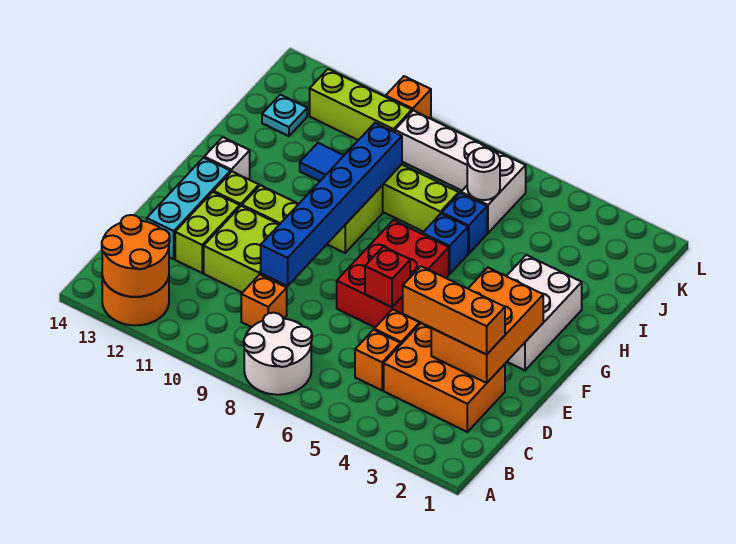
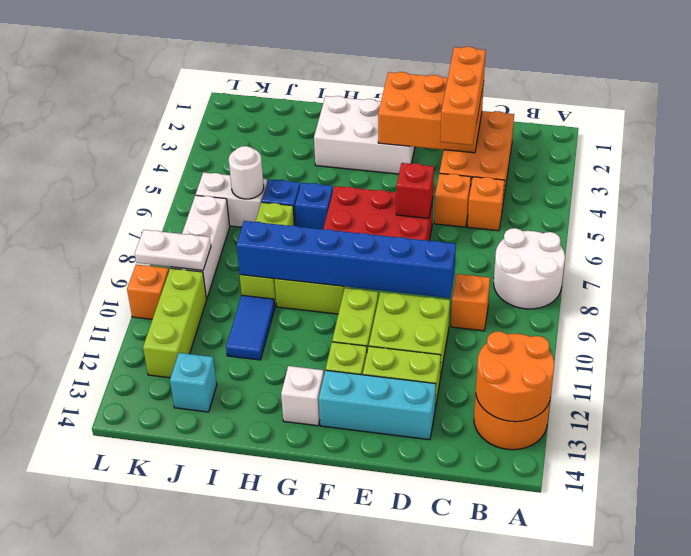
cyan 1x1 plate [262,95,307,136] -> cyan 1x1 brick [170,353,217,412]
none -> white 1x2 plate [135,230,211,270]

